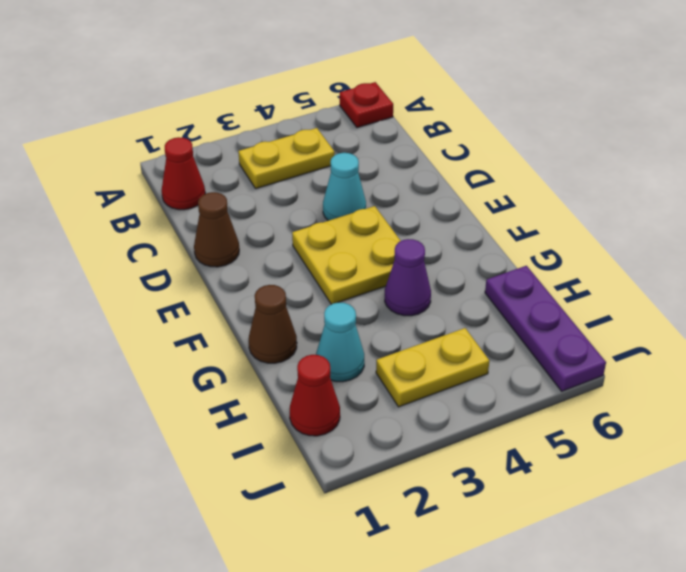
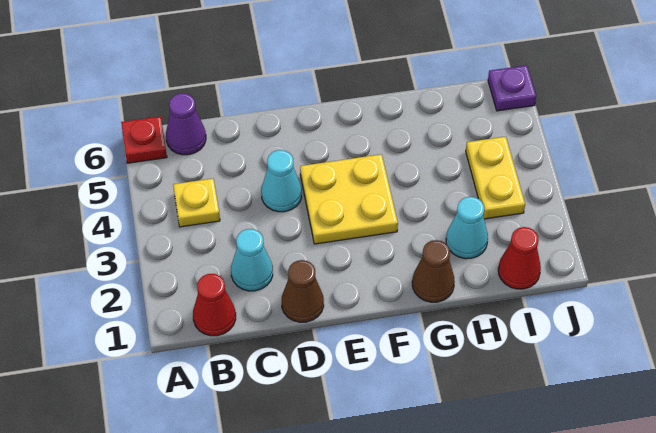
yellow 1x2 plate [238,128,335,189] -> yellow 1x1 plate [173,179,220,227]
none -> cyan 1x1 cone [231,229,273,291]
purple 1x1 cone [385,239,431,316] -> purple 1x1 cone moved to [166,93,206,155]
purple 1x3 plate [485,266,606,391] -> purple 1x1 plate [488,65,536,111]

